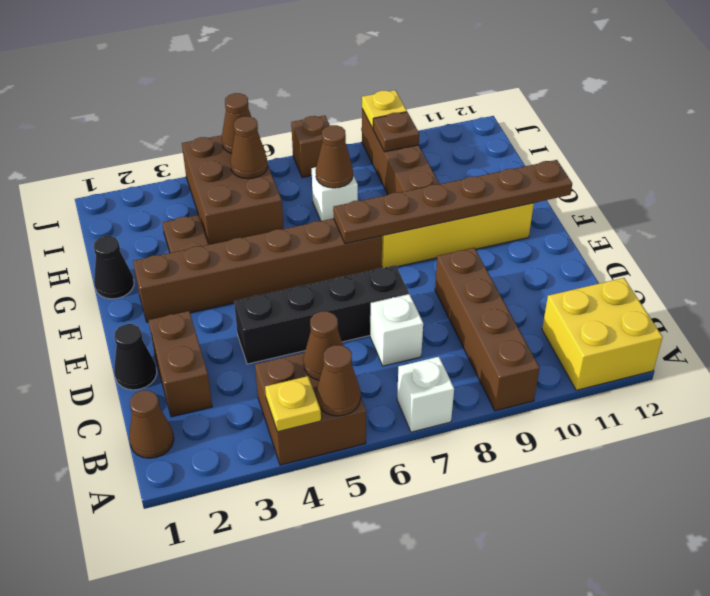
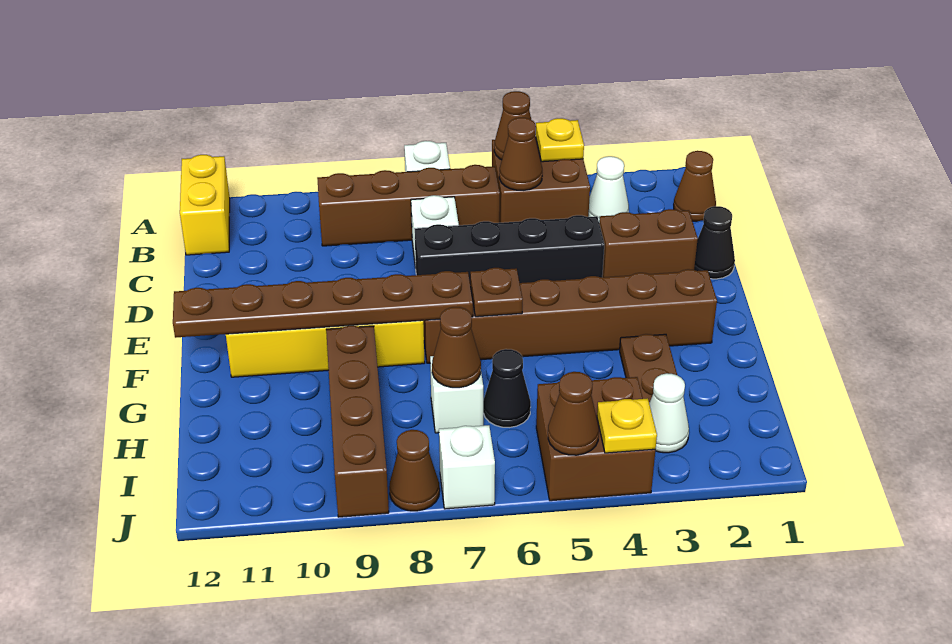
brown 1x4 brick [435,248,540,411] -> brown 1x4 brick turned to [317,165,500,246]
yellow 2x2 brick [542,278,663,390] -> yellow 1x2 brick [180,155,230,255]
none -> white 1x1 cone [588,156,629,220]
brown 1x2 brick [148,311,212,417] -> brown 1x2 brick turned to [599,209,698,277]
black 1x1 cone [94,236,134,299] -> black 1x1 cone moved to [483,349,531,427]
brown 2x3 brick [182,135,283,245] -> brown 2x2 brick [536,377,655,501]
none -> white 1x1 cone [649,373,689,453]
brown 1x1 cone [230,116,268,179] -> brown 1x1 cone moved to [389,430,440,511]
brown 1x1 plate [373,112,419,152] -> brown 1x1 plate moved to [470,268,523,317]
brown 1x1 brick [291,116,330,178] -> white 1x1 brick [439,425,495,509]
yellow 1x1 plate [362,90,407,128] -> yellow 1x1 plate moved to [597,398,657,453]

